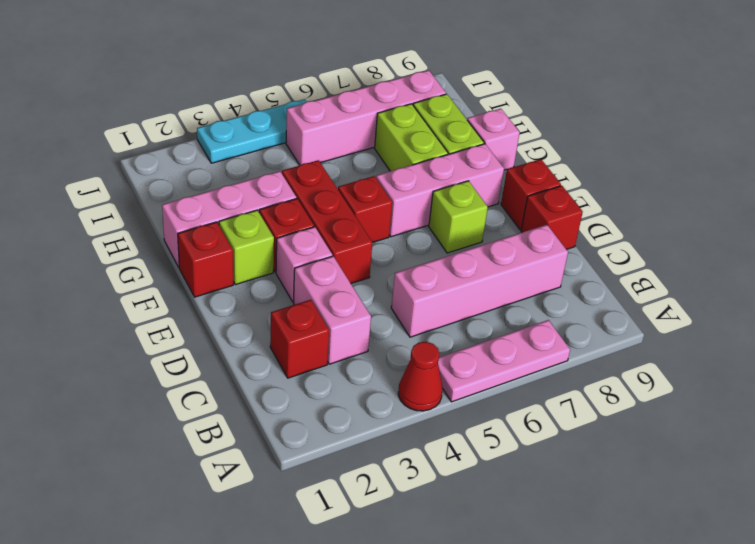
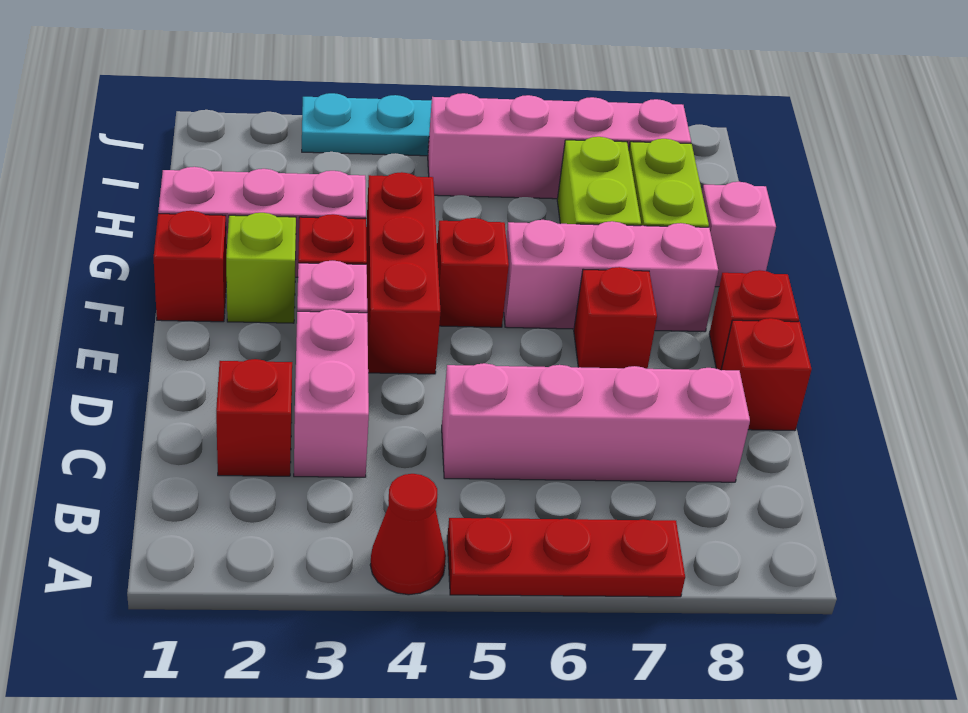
pink 1x3 plate [438,320,570,402] -> red 1x3 plate [447,518,685,597]
lime 1x1 brick [429,181,488,253] -> red 1x1 brick [574,267,657,369]

